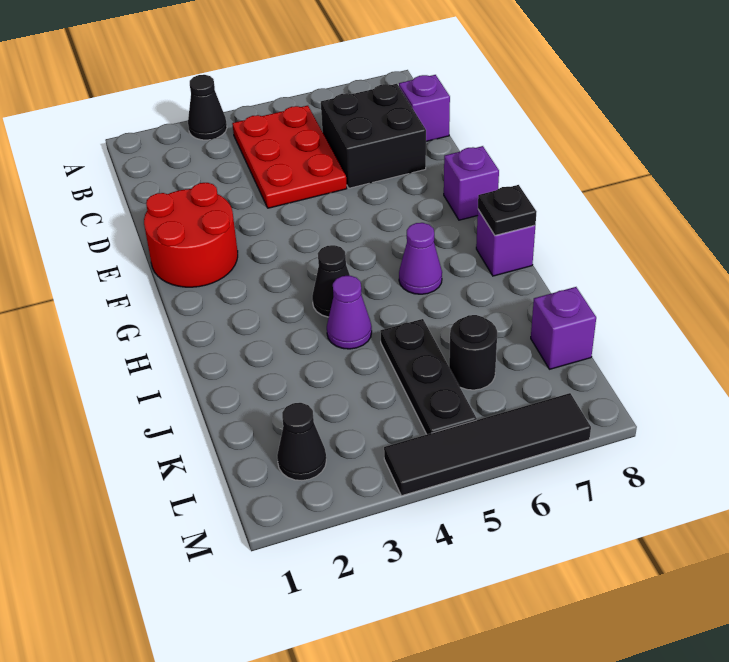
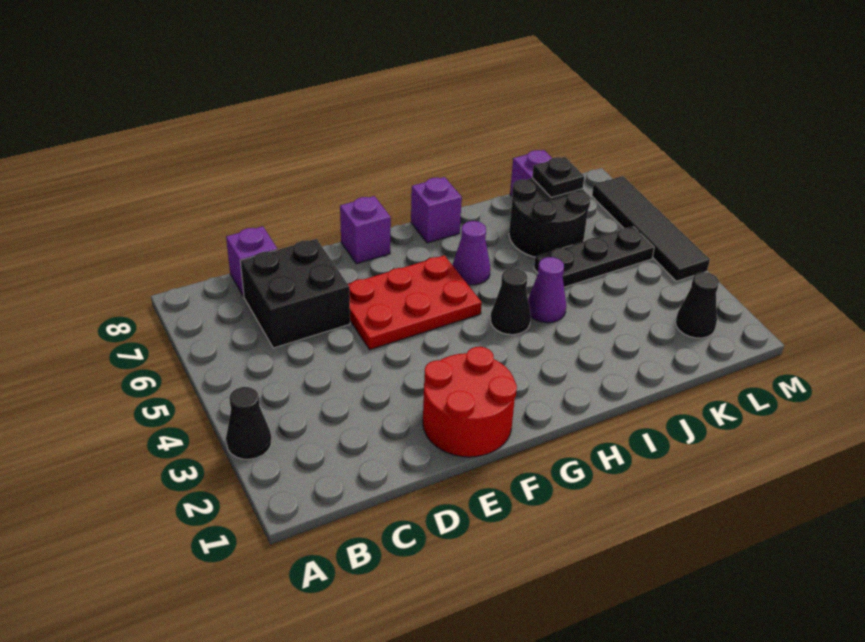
red 2x3 plate [232,106,347,208] -> red 2x3 plate moved to [348,255,482,350]
black 1x1 plate [478,185,537,235] -> black 1x1 plate moved to [532,157,584,198]
black 1x1 round brick [449,315,497,390] -> black 2x2 round brick [509,178,590,257]

